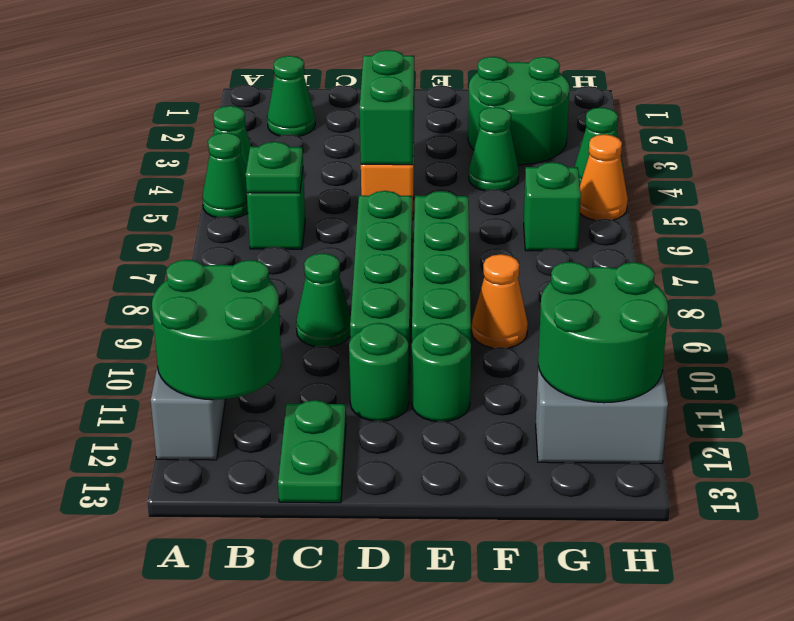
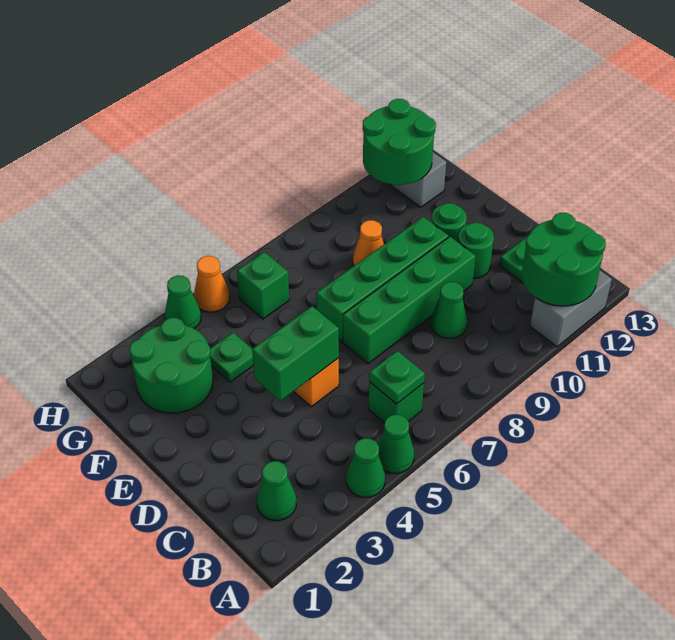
green 1x1 cone [469,107,519,191] -> green 1x1 plate [210,332,253,382]

